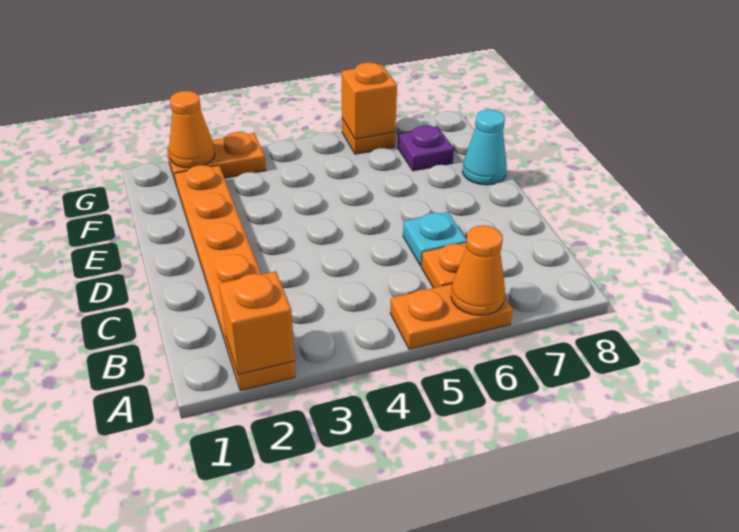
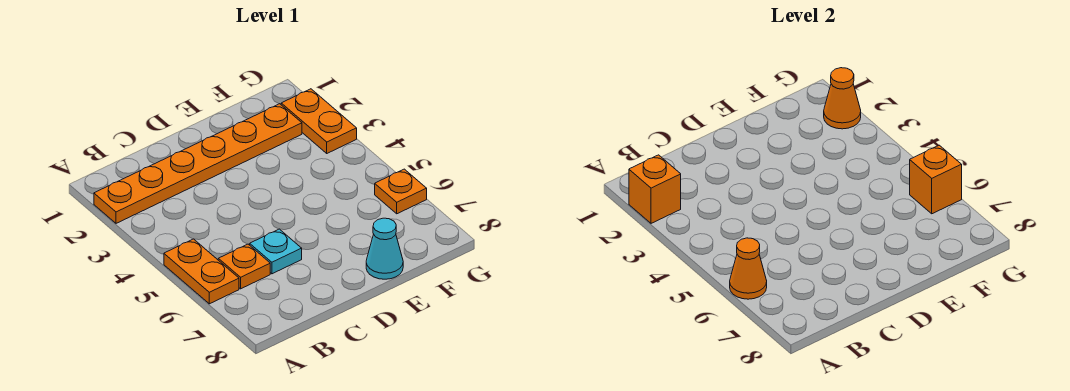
purple 1x1 plate [398,125,454,171] -> none

